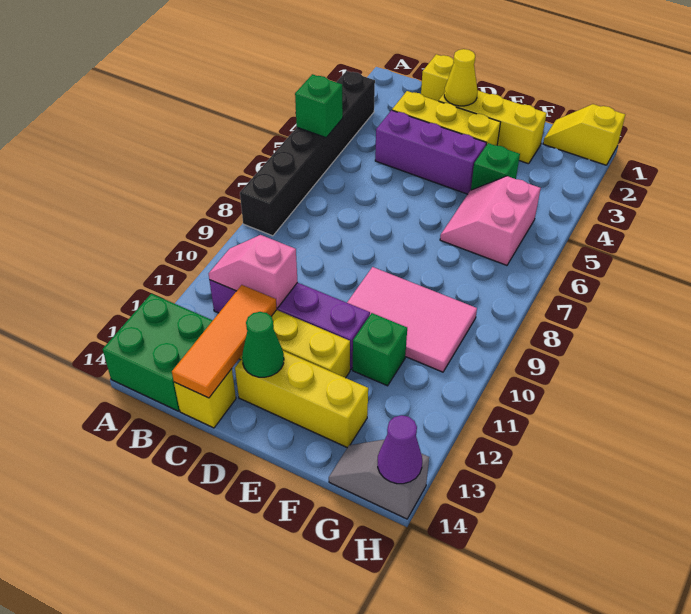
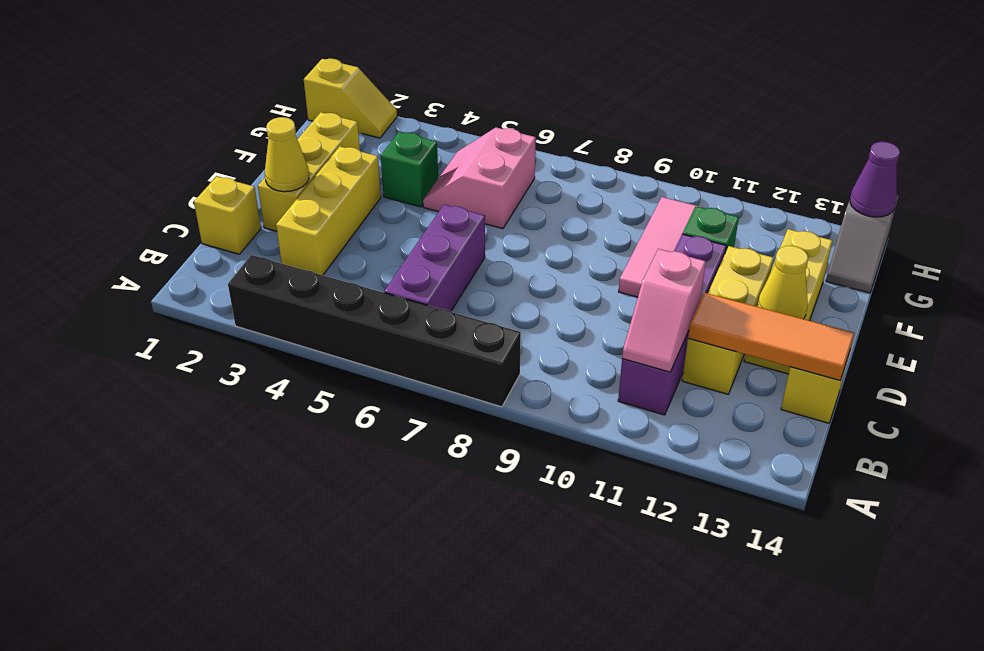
green 1x1 brick [295,74,343,138] -> none
green 2x2 brick [103,294,213,411] -> none
purple 1x3 brick [375,110,486,194] -> purple 1x3 brick moved to [384,205,485,311]
green 1x1 cone [242,312,284,377] -> yellow 1x1 cone [758,246,808,319]
pink 2x3 tile [347,267,477,372] -> pink 1x3 tile [619,197,700,297]
pink 2x2 slope [440,176,541,265] -> pink 2x2 slope turned to [423,127,536,229]
yellow 1x2 slope [543,104,625,165] -> yellow 1x2 slope turned to [304,59,397,138]

